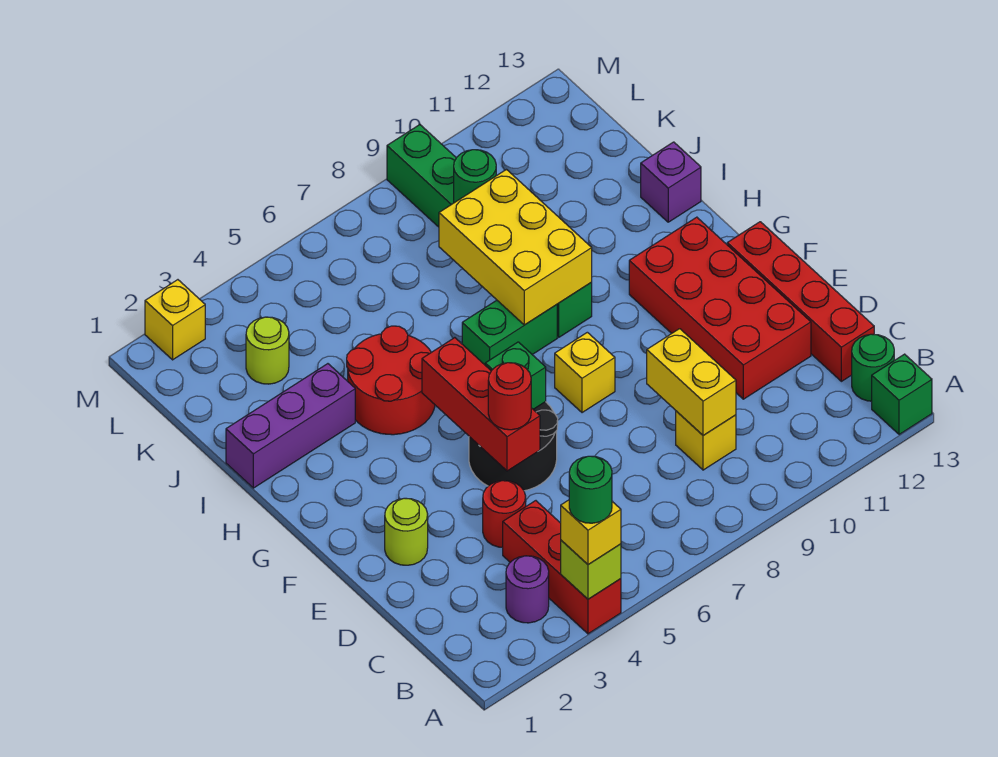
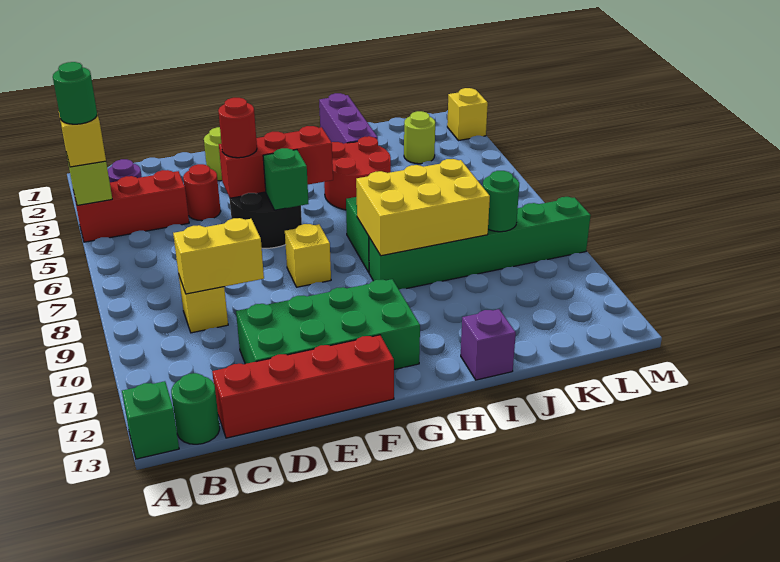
red 2x4 brick [629,217,811,399] -> green 2x4 brick [236,279,420,370]

